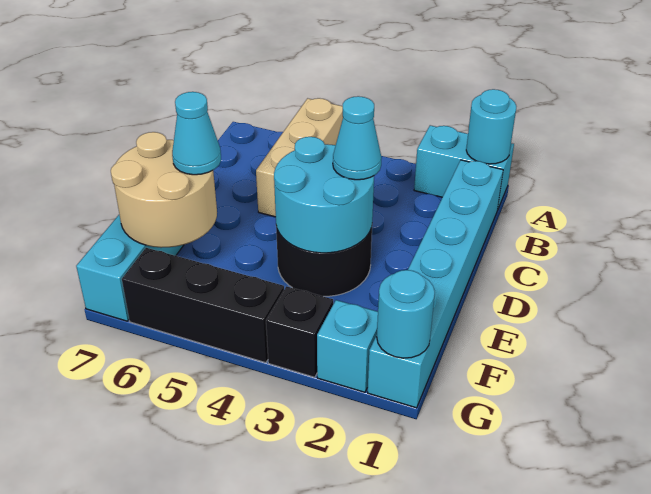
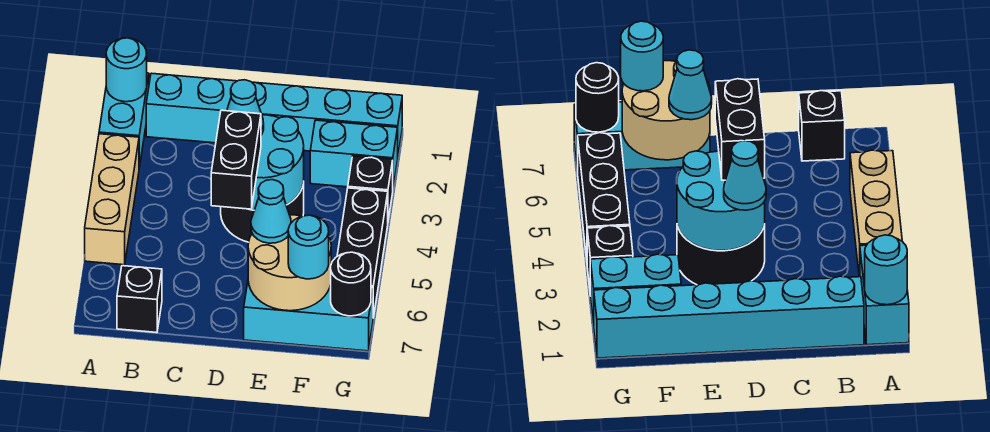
tan 1x3 brick [256,98,343,217] -> tan 1x3 brick turned to [85,134,139,265]
none -> black 1x1 brick [117,266,162,332]
none -> black 1x2 brick [211,110,261,209]
cyan 1x1 round brick [377,270,435,358] -> cyan 1x1 round brick moved to [288,215,329,279]
cyan 1x1 brick [317,300,378,392] -> cyan 1x2 brick [310,120,398,187]
none -> black 1x1 round brick [331,252,371,316]

